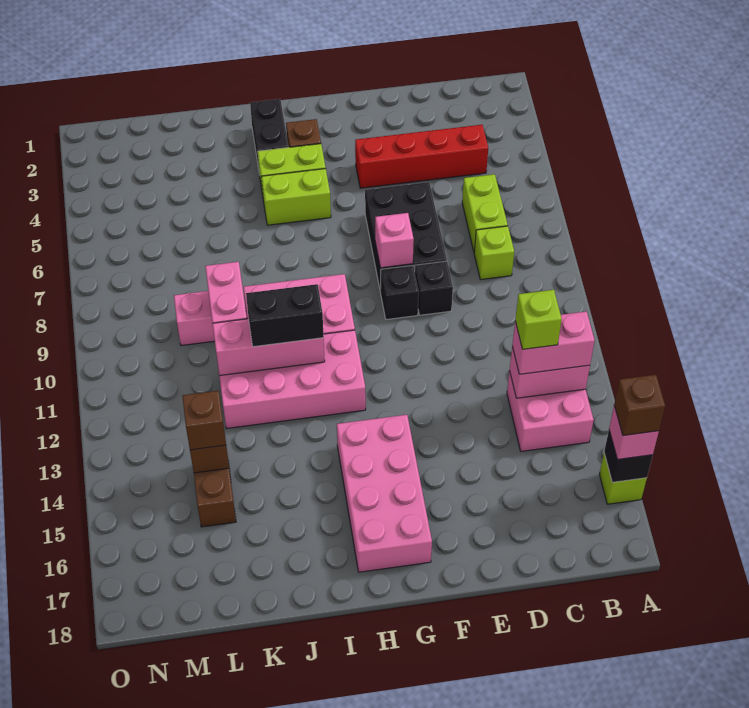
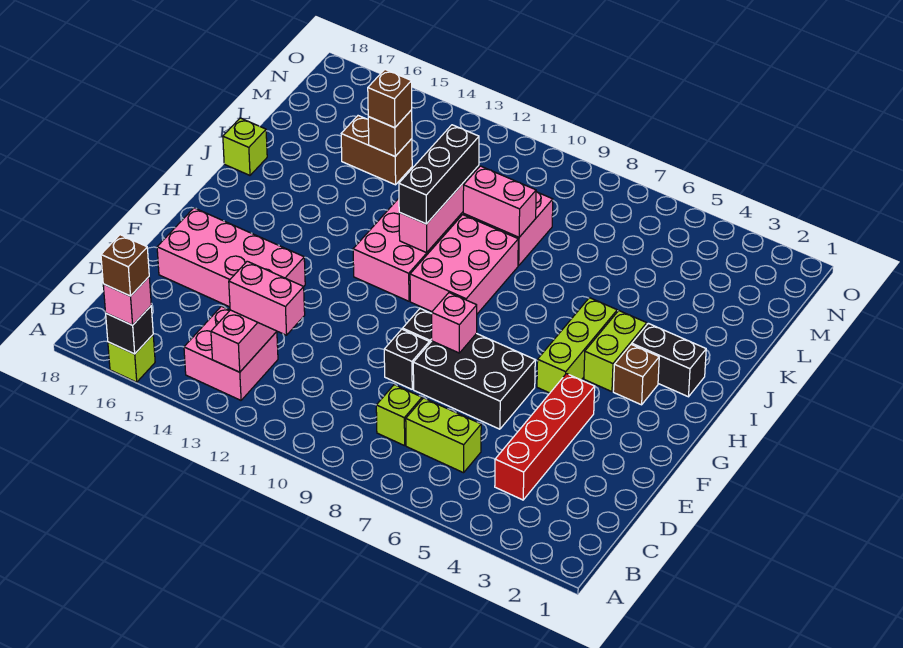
pink 1x2 brick [512,311,595,374] -> pink 1x2 brick turned to [229,261,305,335]
lime 1x1 brick [515,290,562,349] -> lime 1x1 brick moved to [223,118,267,175]
pink 2x4 brick [337,415,432,572] -> pink 2x4 brick moved to [157,208,305,307]
lime 1x2 brick [261,169,331,225] -> lime 1x3 brick [537,298,617,393]
black 1x2 brick [246,284,324,347] -> black 1x3 brick [399,125,479,224]

